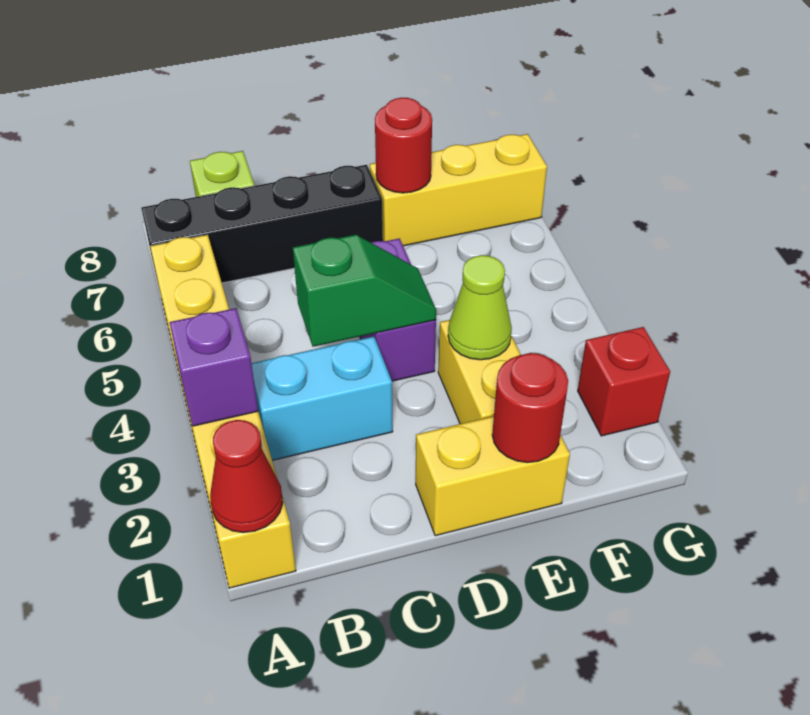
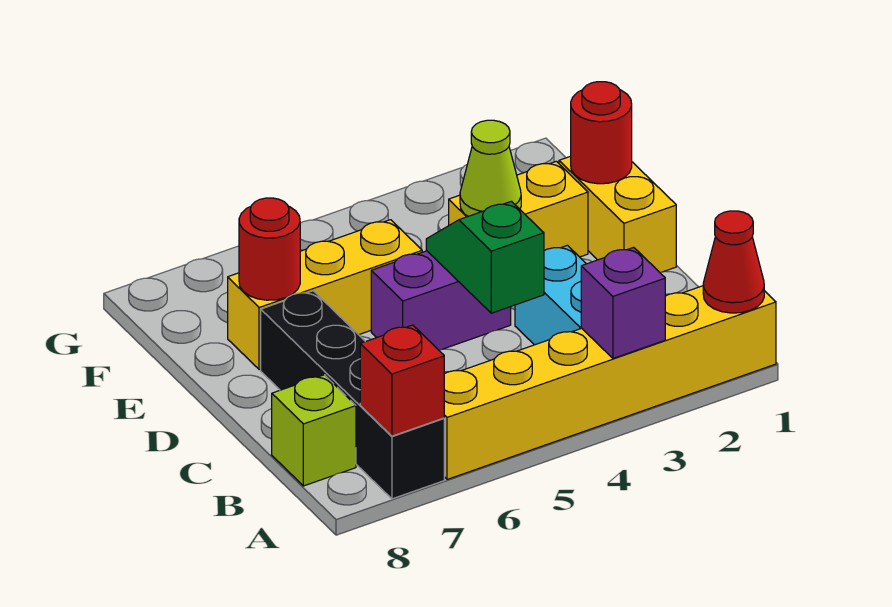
yellow 1x3 brick [370,134,547,246] -> yellow 1x3 brick turned to [228,220,422,370]
red 1x1 brick [578,327,670,436] -> red 1x1 brick moved to [360,325,444,436]

